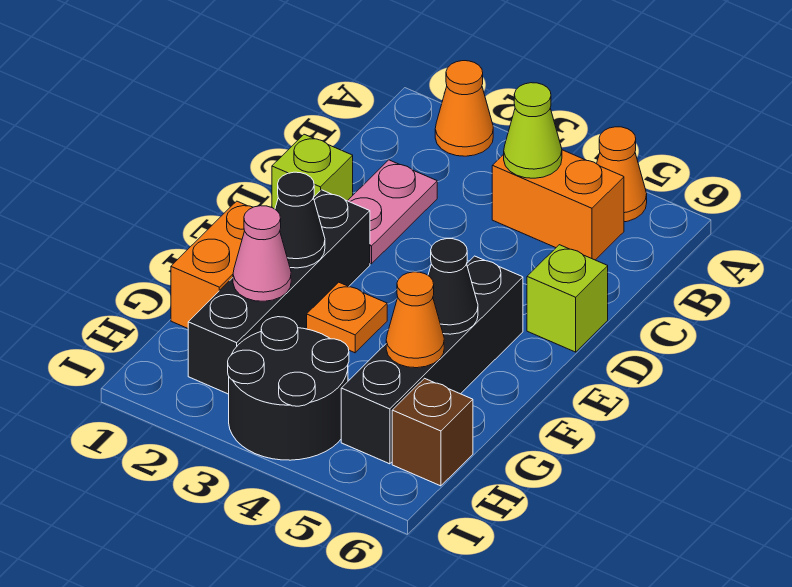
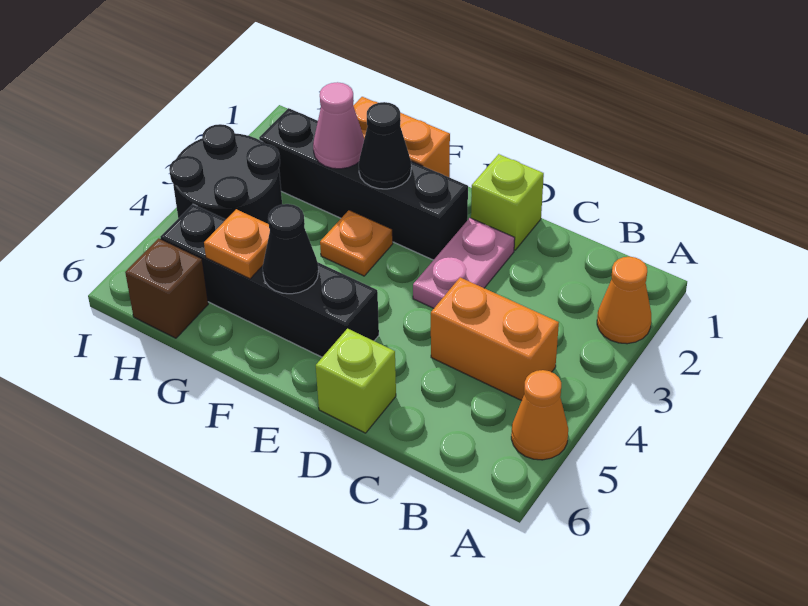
orange 1x2 brick [492,150,624,260] -> orange 1x2 brick turned to [431,277,559,401]
lime 1x1 cone [504,83,562,178] -> none
pink 1x2 plate [348,160,437,264] -> pink 1x2 plate turned to [413,218,515,308]
orange 1x1 cone [386,272,444,368] -> orange 1x1 plate [204,209,270,279]

